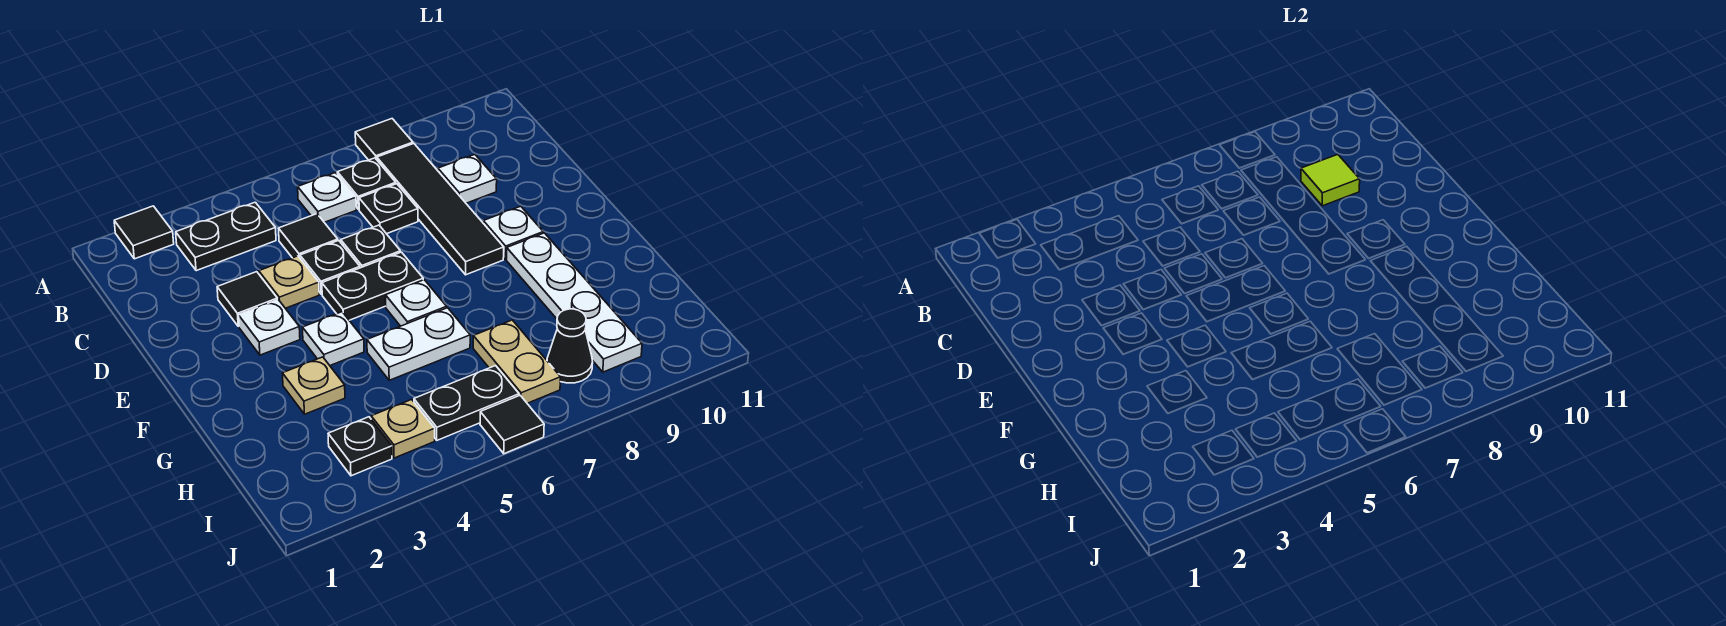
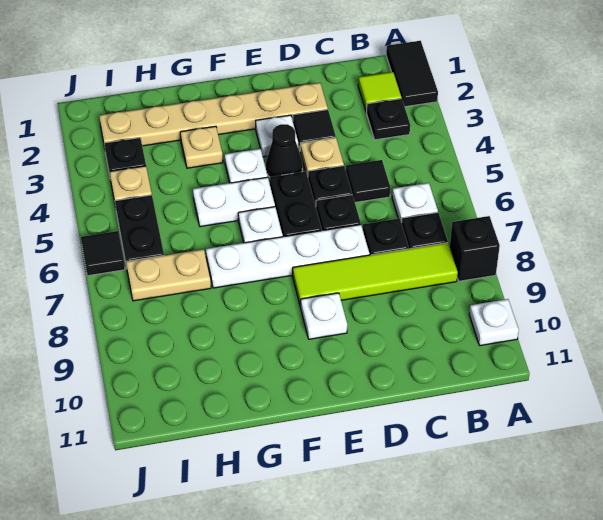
black 1x1 tile [114,206,174,259] -> black 1x2 tile [386,41,438,107]
black 1x1 tile [355,119,413,160] -> black 1x1 brick [450,216,500,281]
black 1x2 plate [176,202,276,271] -> black 1x1 plate [367,99,410,140]
black 1x4 tile [377,144,504,275] -> lime 1x4 tile [293,243,458,307]
white 1x1 plate [438,154,497,203] -> white 1x1 plate moved to [469,299,519,346]
lime 1x1 tile [1301,154,1360,206] -> lime 1x1 tile moved to [358,72,402,112]
none -> tan 1x6 plate [99,83,328,147]
white 1x4 plate [506,233,642,372] -> white 1x4 plate moved to [206,225,369,288]
white 1x2 plate [367,308,470,380] -> white 1x2 plate turned to [193,177,275,227]
black 1x1 cone [547,309,593,383] -> black 1x1 cone moved to [266,124,302,177]

